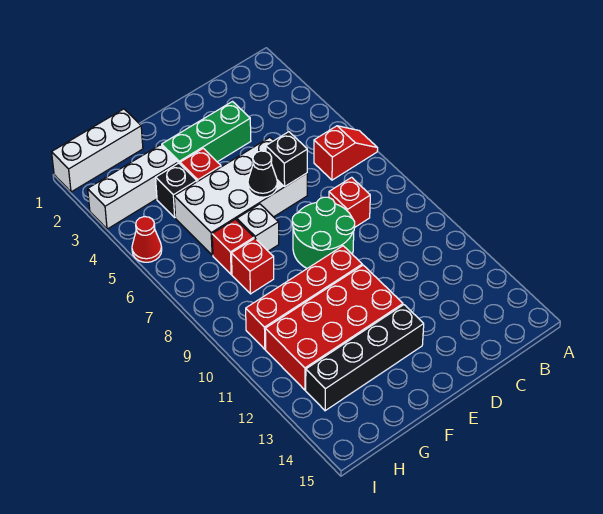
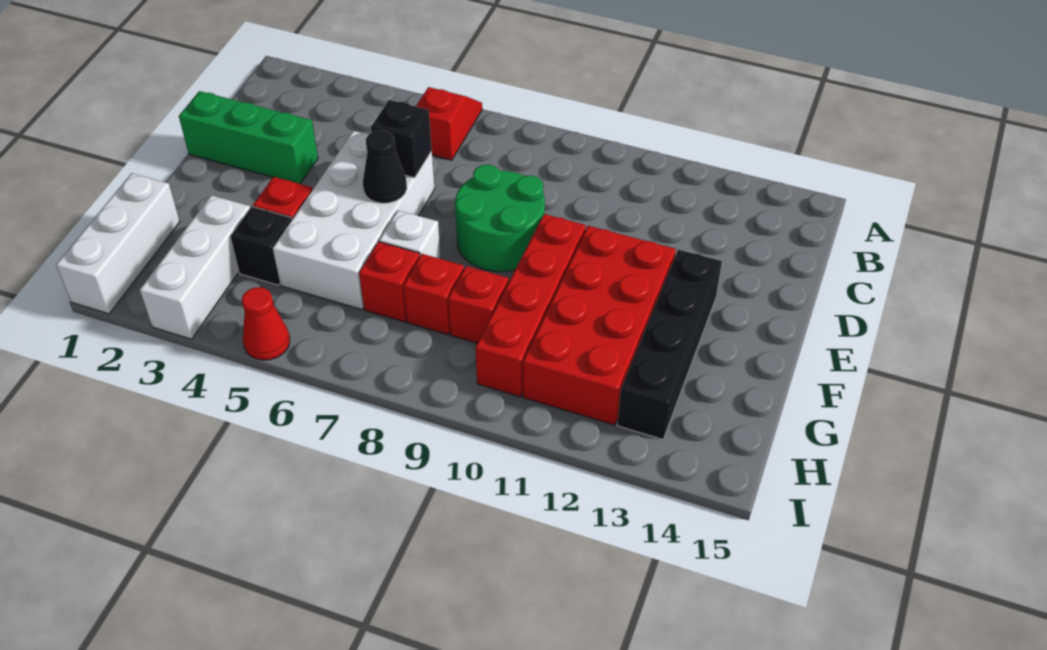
red 1x1 brick [329,177,370,227] -> red 1x1 brick moved to [448,266,509,343]
green 1x3 brick [162,102,251,164] -> green 1x3 brick turned to [179,91,318,184]

